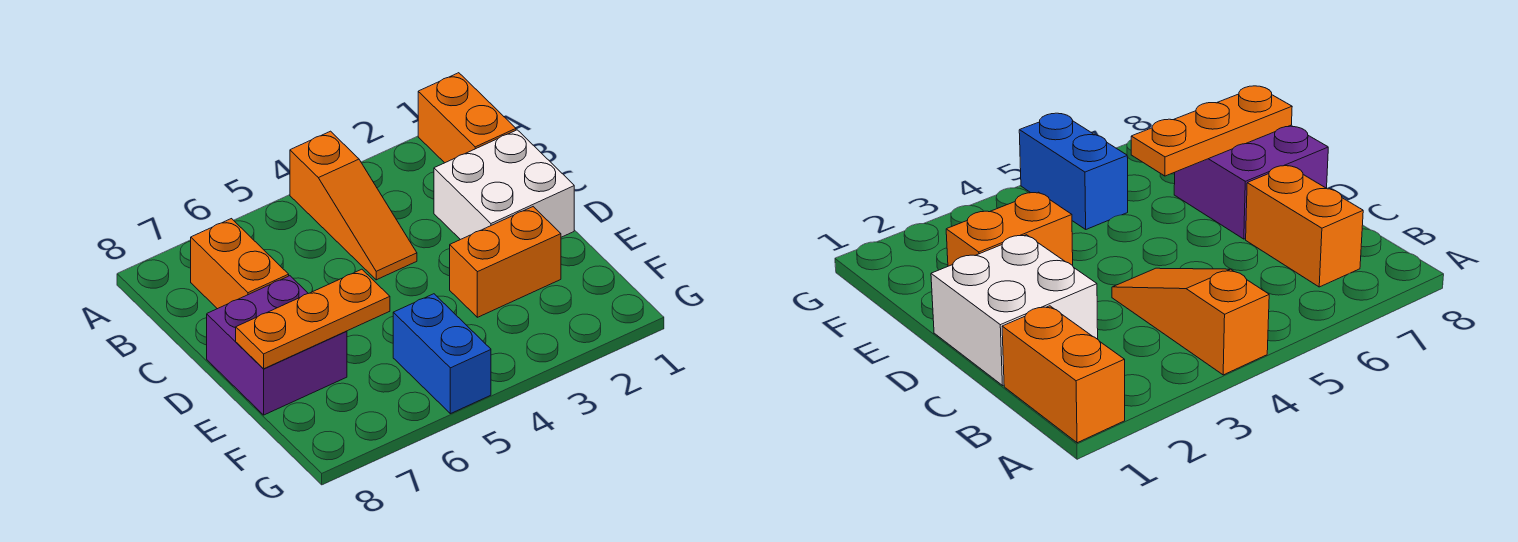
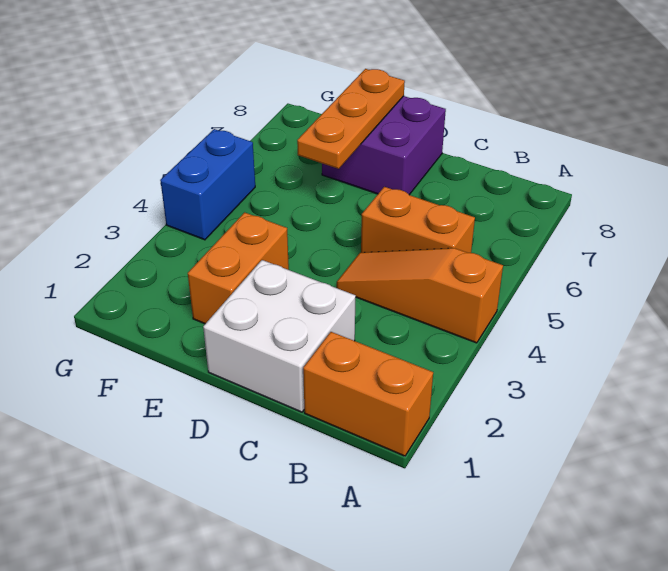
orange 1x2 brick [191,219,289,309] -> orange 1x2 brick moved to [361,187,475,253]
blue 1x2 brick [393,294,491,414] -> blue 1x2 brick turned to [160,129,255,240]

